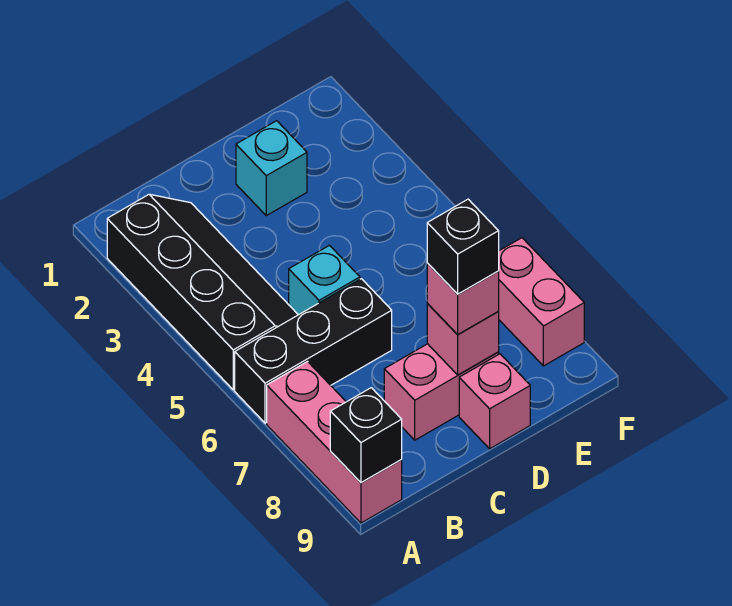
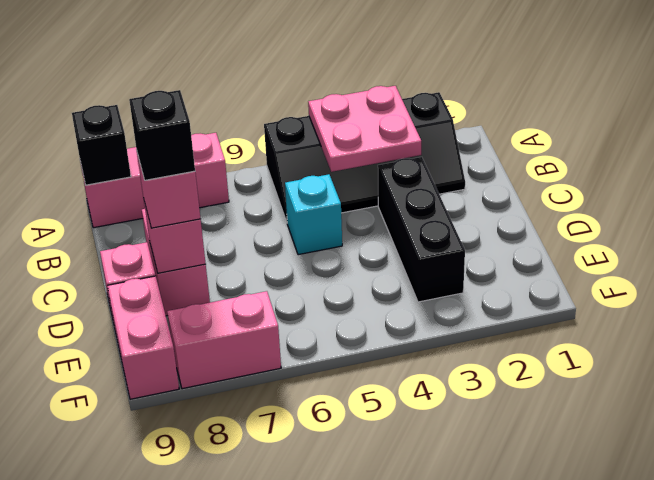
none -> pink 2x2 plate [308,86,421,172]
black 1x3 brick [235,279,392,423] -> black 1x3 brick moved to [378,157,465,302]
cyan 1x1 brick [236,121,307,216] -> none
none -> pink 1x2 brick [107,276,179,399]

